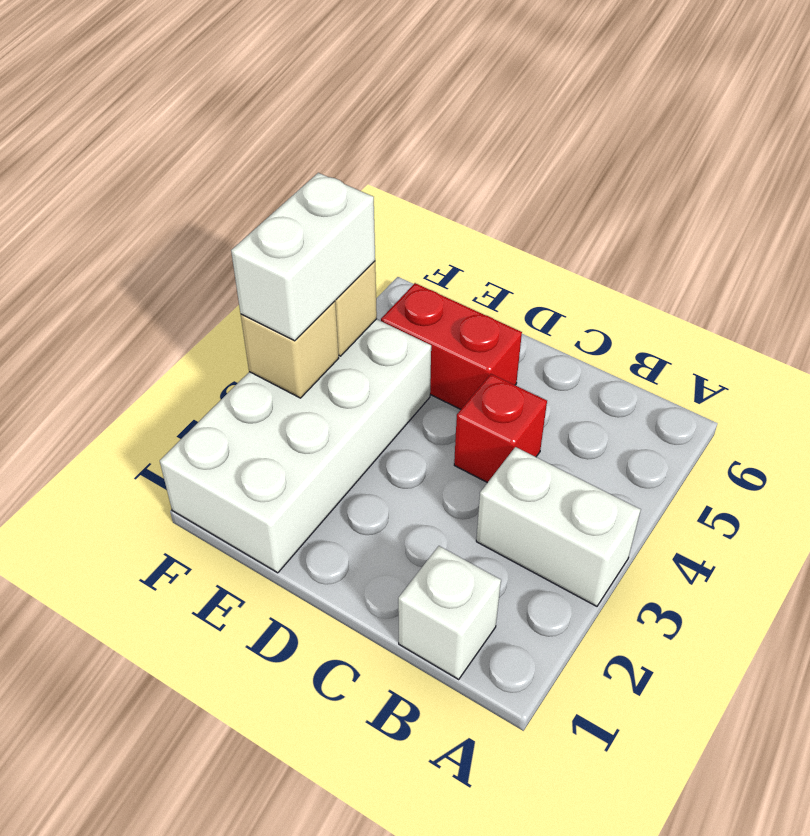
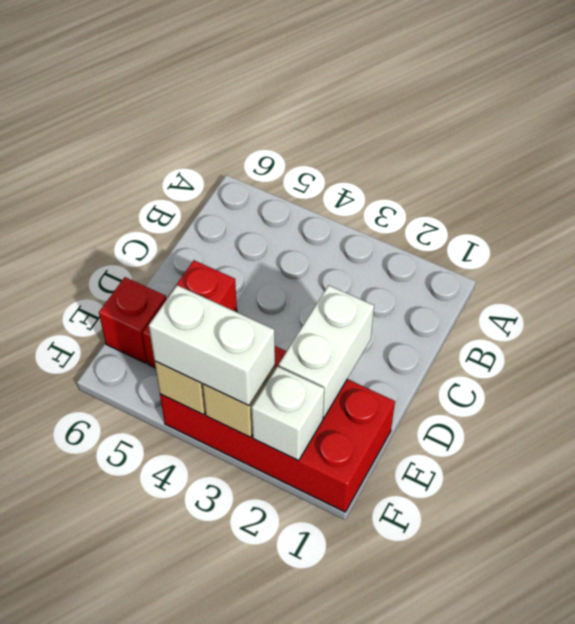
white 1x2 brick [476,447,641,606] -> white 1x2 brick moved to [279,285,374,418]
white 1x1 brick [398,546,501,679] -> white 1x1 brick moved to [252,366,324,461]
red 1x1 brick [454,374,547,483] -> red 1x1 brick moved to [99,277,166,363]
white 2x4 brick [160,319,431,573] -> red 2x4 brick [160,346,395,512]

